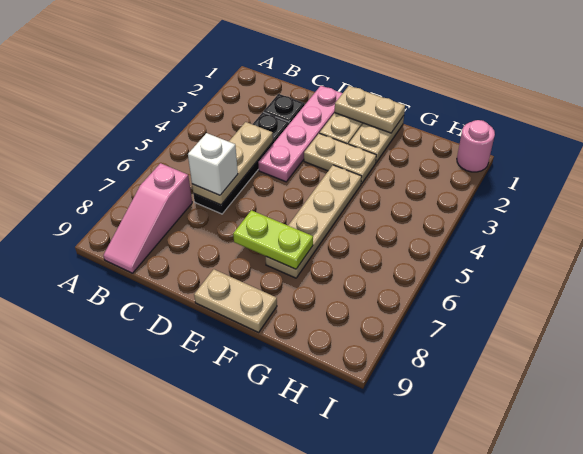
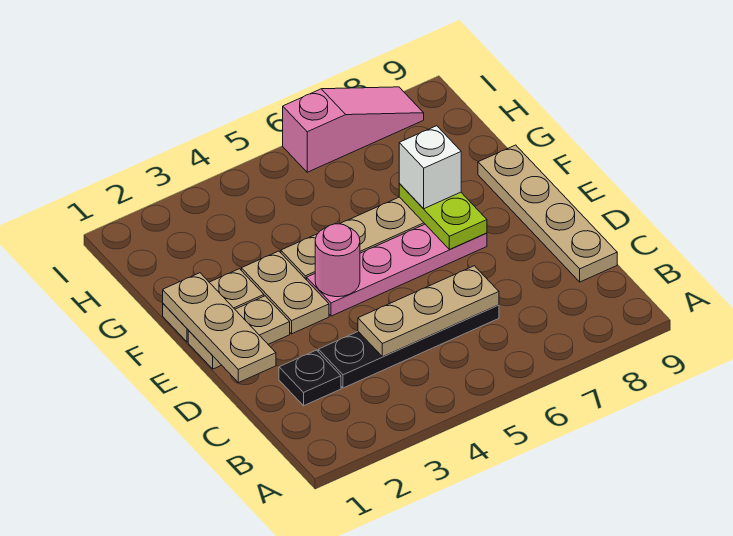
pink 1x3 slope [103,163,192,273] -> pink 1x3 slope moved to [283,87,424,172]
white 1x1 brick [188,133,238,195] -> white 1x1 brick moved to [399,126,461,209]
pink 1x4 plate [258,86,343,182] -> pink 1x4 plate moved to [307,224,487,316]
tan 1x2 plate [335,86,405,133] -> tan 1x3 plate [163,273,276,383]
tan 1x2 plate [194,269,277,332] -> tan 1x4 plate [478,145,617,282]
pink 1x1 round brick [457,120,495,172] -> pink 1x1 round brick moved to [315,224,360,297]

